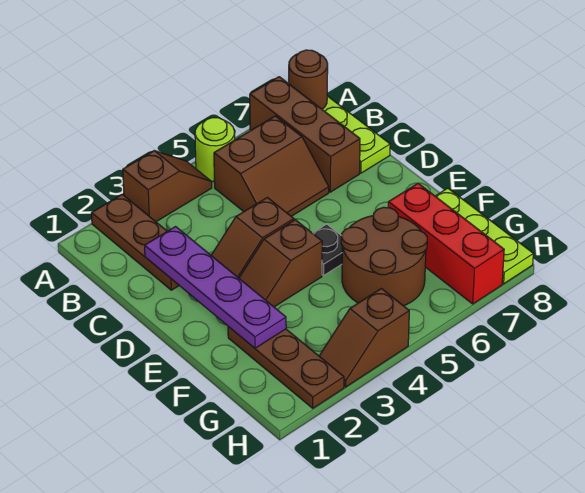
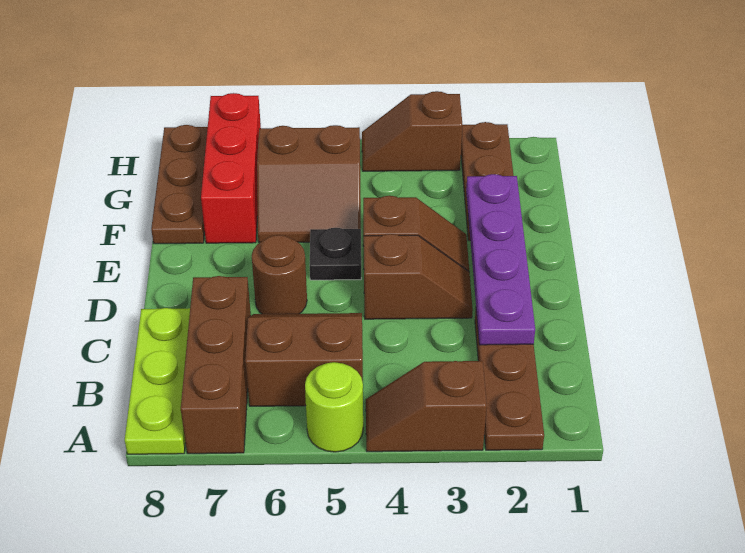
brown 1x1 round brick [289,50,328,109] -> brown 1x1 round brick moved to [252,235,307,314]
brown 2x2 round brick [341,207,427,306] -> brown 2x2 slope [257,125,361,243]
lime 1x3 plate [435,188,533,284] -> brown 1x3 plate [151,125,208,244]
brown 1x2 slope [319,288,409,387] -> brown 1x2 slope turned to [362,91,463,171]

